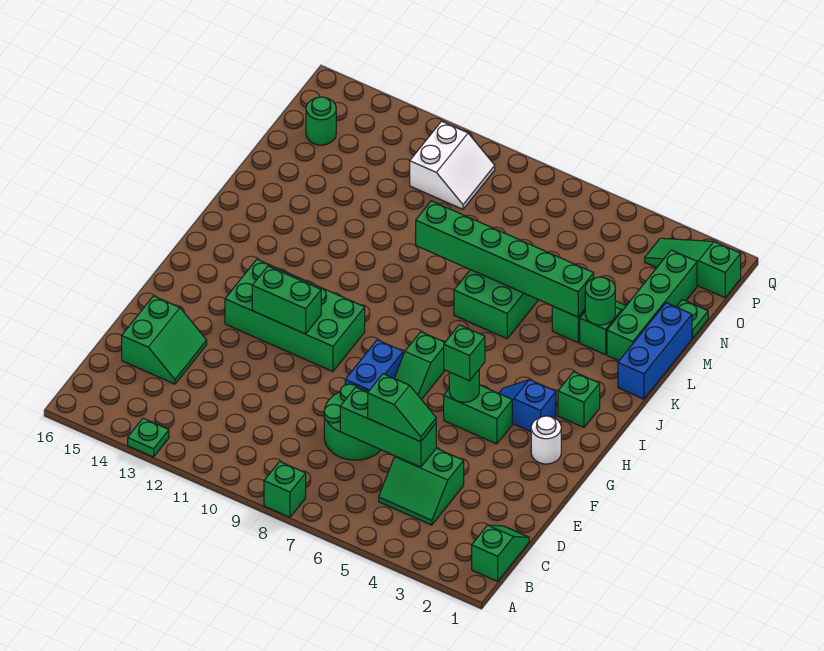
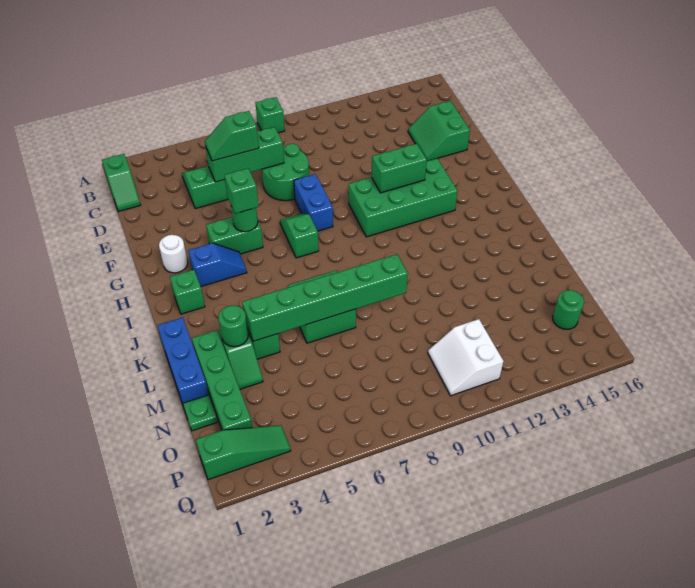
green 1x1 plate [128,418,169,457] -> none

